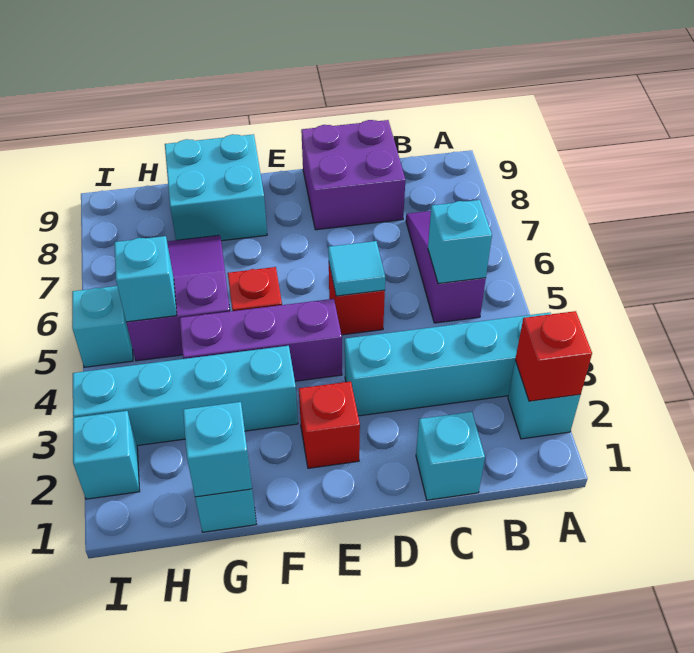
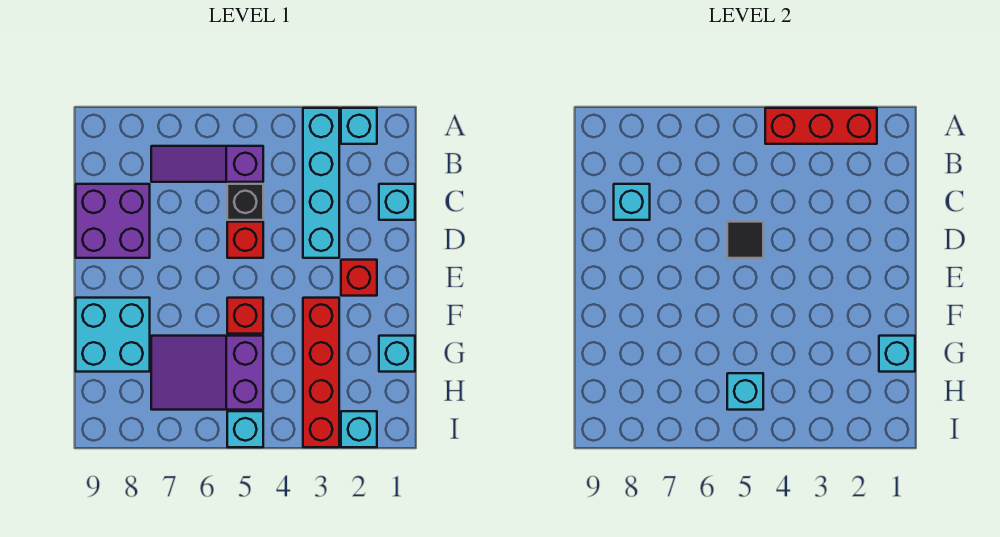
red 1x1 brick [515,311,592,401] -> red 1x3 brick [765,108,877,144]
cyan 1x1 brick [428,200,492,284] -> cyan 1x1 brick moved to [614,184,650,220]
none -> black 1x1 brick [227,184,263,220]
cyan 1x1 tile [328,241,385,296] -> black 1x1 tile [727,222,763,258]
purple 1x3 brick [180,299,342,381] -> none
cyan 1x4 brick [73,346,298,446] -> red 1x4 brick [303,298,339,447]

